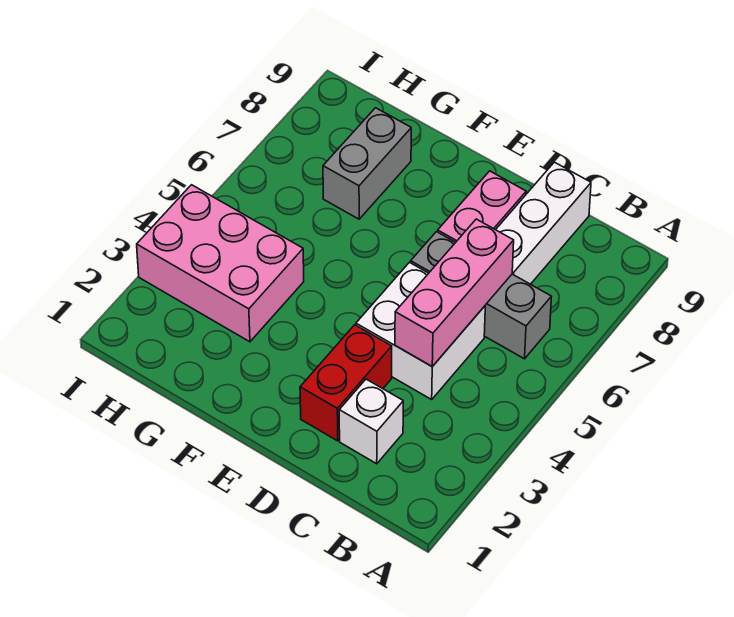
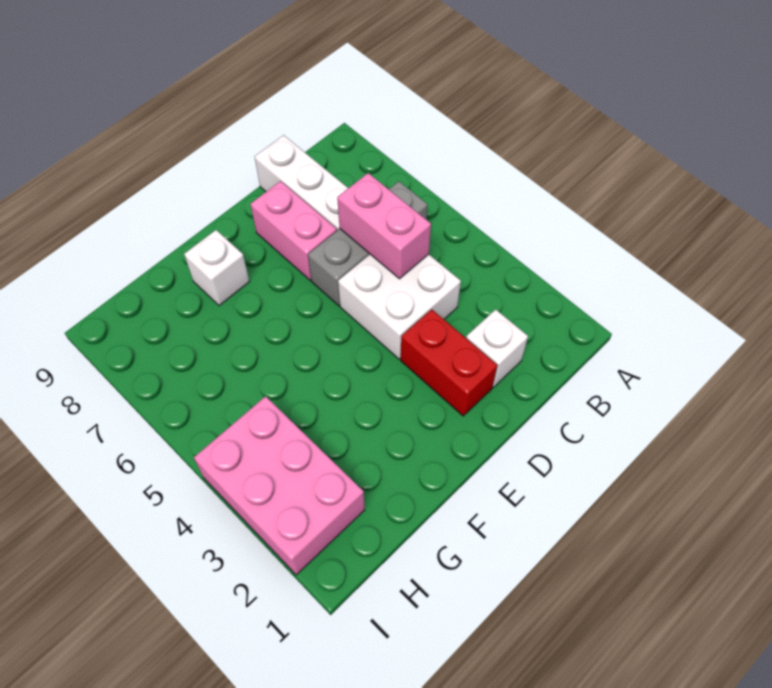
pink 1x3 brick [395,219,514,366] -> pink 1x2 brick [337,173,431,279]
none -> white 1x1 brick [184,230,250,306]
pink 2x3 brick [137,185,304,342] -> pink 2x3 brick turned to [194,396,365,575]
grey 1x2 brick [323,108,411,219] -> none

